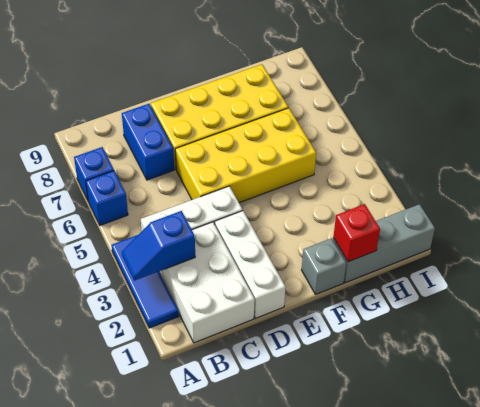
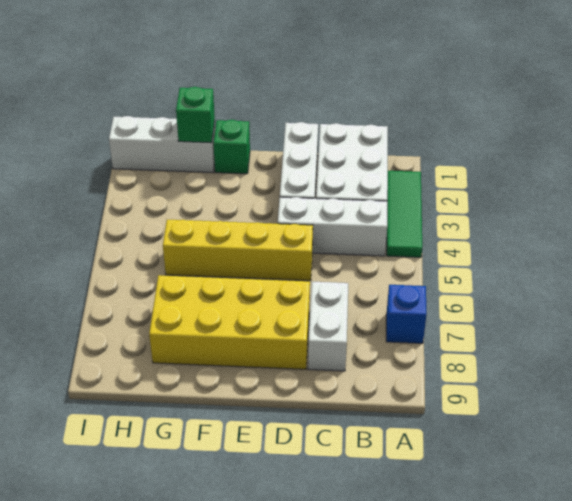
blue 1x3 tile [112,235,179,328] -> green 1x3 tile [387,171,422,257]
blue 1x2 slope [122,211,195,281] -> none
blue 1x1 brick [86,171,128,225] -> none
blue 1x2 brick [122,104,174,180] -> white 1x2 brick [308,282,348,371]
yellow 2x4 brick [175,108,316,203] -> yellow 1x4 brick [163,220,313,281]
grey 1x1 brick [302,238,346,294] -> green 1x1 brick [214,120,250,174]
grey 1x3 brick [333,204,435,283] -> white 1x3 brick [109,116,215,173]
red 1x1 brick [333,204,380,262] -> green 1x1 brick [176,87,215,143]

